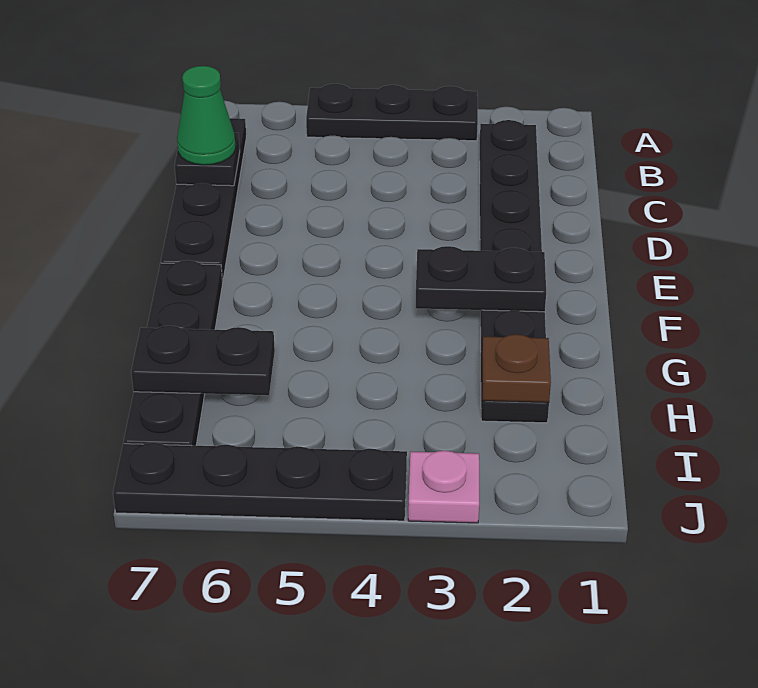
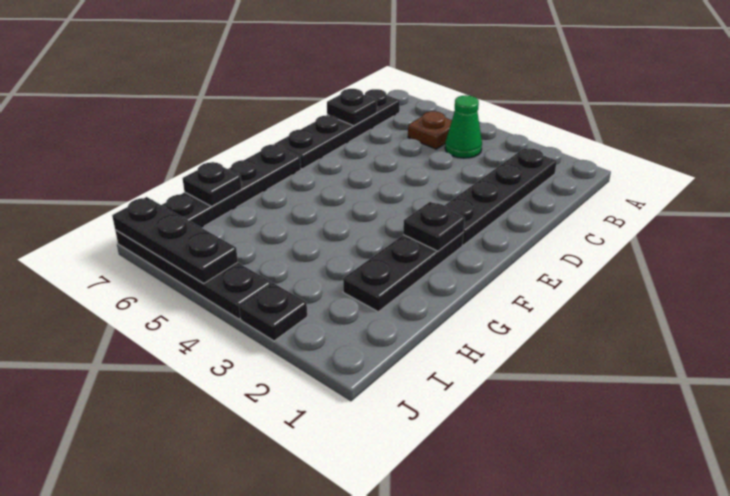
black 1x3 plate [306,84,478,141] -> black 1x3 plate moved to [112,197,238,284]
green 1x1 cone [177,66,236,165] -> green 1x1 cone moved to [445,95,482,158]
black 1x2 plate [416,246,546,312] -> black 1x1 plate [403,202,465,251]
brown 1x1 plate [482,334,551,403] -> brown 1x1 plate moved to [408,111,452,149]
black 1x2 plate [131,326,275,395] -> black 1x1 plate [183,162,242,206]
pink 1x1 plate [408,451,479,523] -> black 1x1 plate [239,283,307,341]

